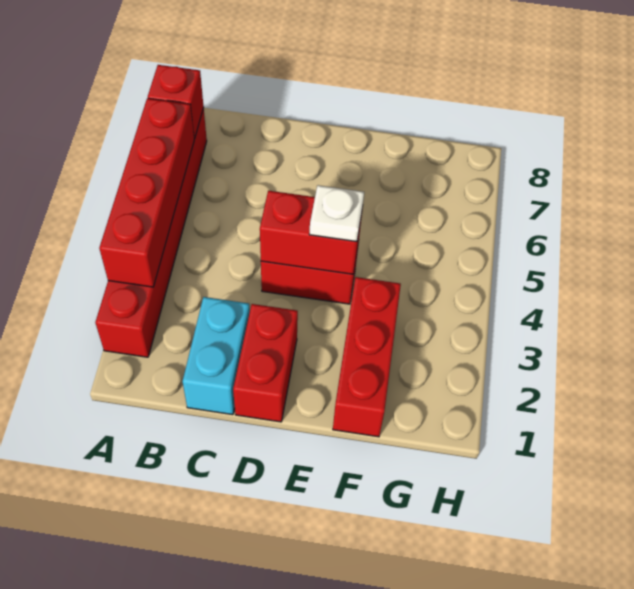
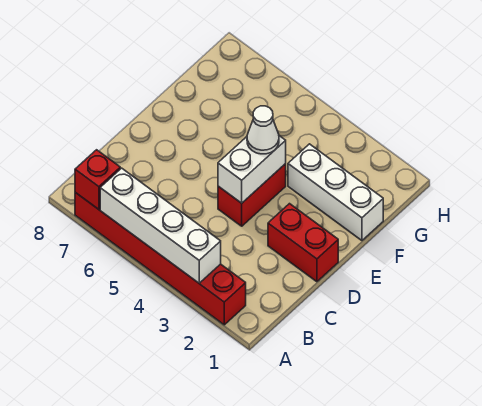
red 1x4 brick [99,98,194,287] -> white 1x4 brick [100,168,221,283]
cyan 1x2 brick [183,297,250,415] -> none
red 1x2 brick [260,191,362,274] -> white 1x2 brick [218,136,286,203]
white 1x1 plate [309,185,364,242] -> white 1x1 cone [247,106,279,154]
red 1x3 brick [333,277,401,437] -> white 1x3 brick [288,144,383,240]

